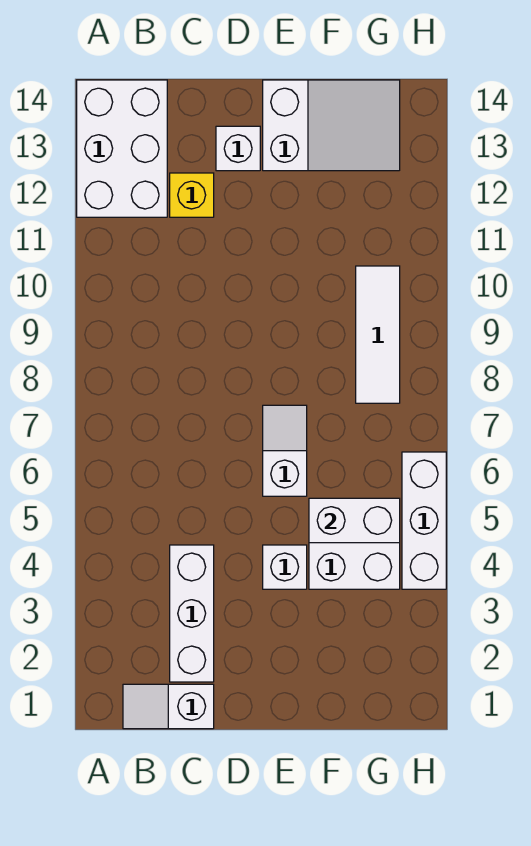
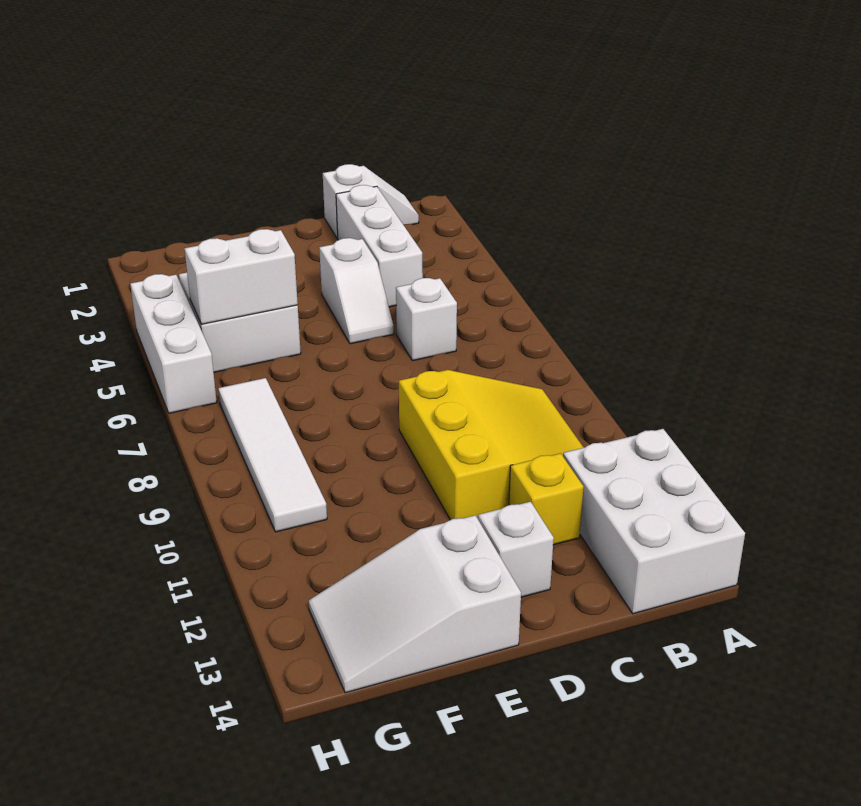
none -> yellow 3x3 slope [399,370,584,520]
white 1x1 brick [263,545,307,589] -> white 1x1 brick moved to [396,278,457,361]
white 1x2 slope [263,405,307,496] -> white 1x2 slope moved to [319,238,394,344]
white 1x3 tile [356,266,400,403] -> white 1x4 tile [218,378,327,532]

